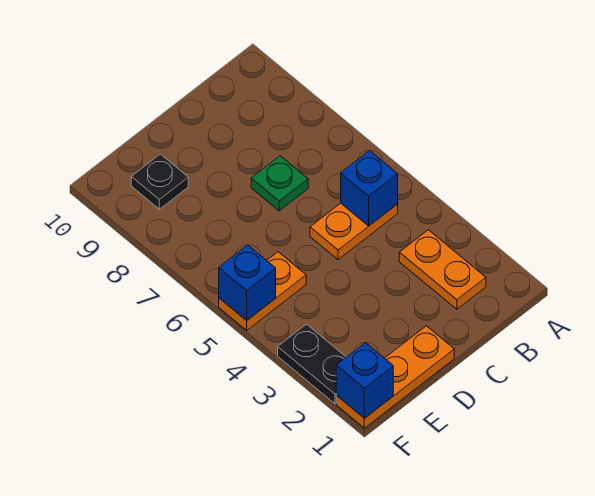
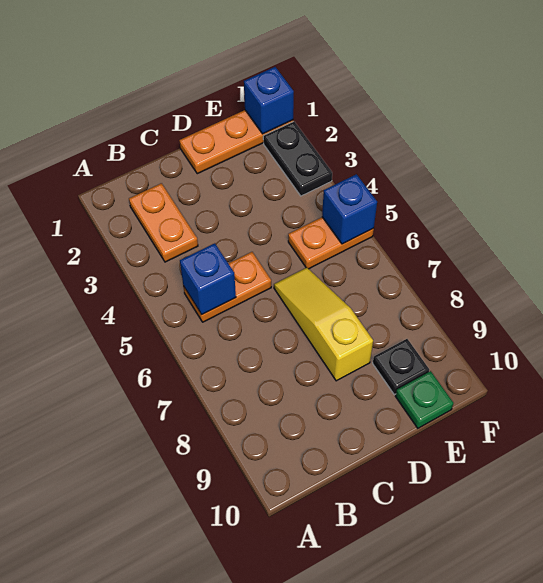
green 1x1 plate [251,156,308,211] -> green 1x1 plate moved to [395,371,454,428]
none -> yellow 1x3 slope [274,268,373,381]

